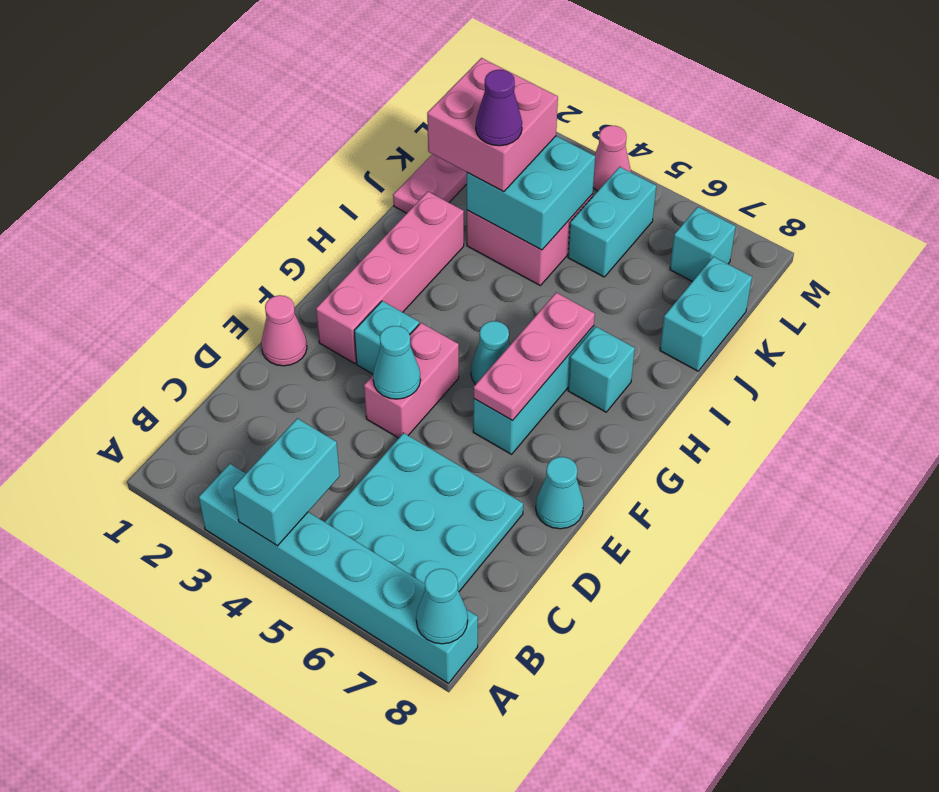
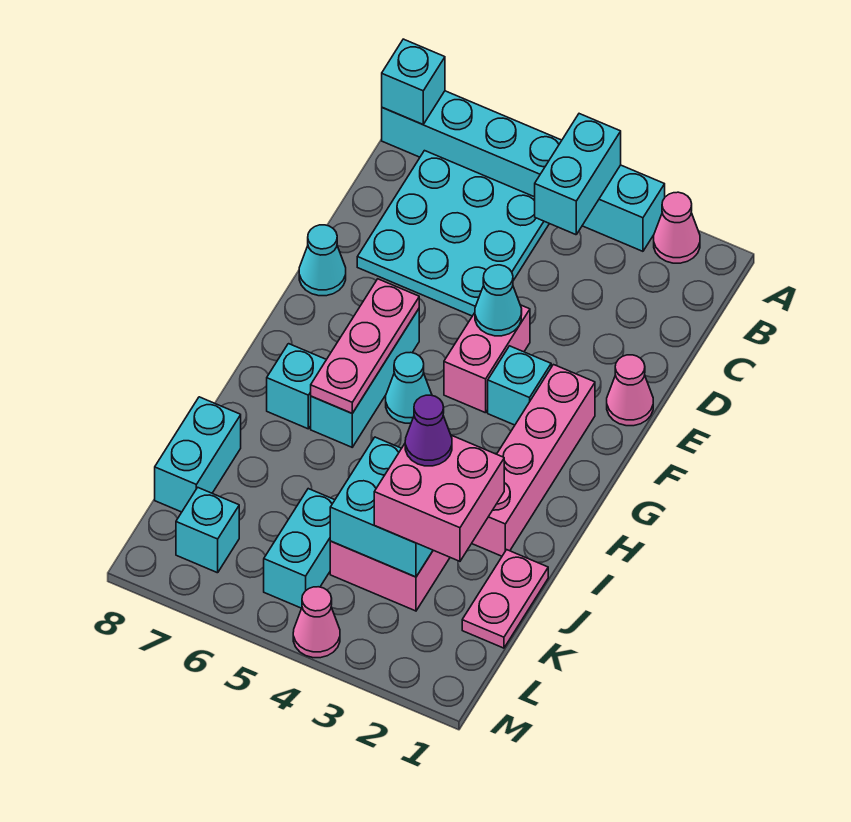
none -> pink 1x1 cone [654,192,700,263]
cyan 1x1 cone [416,569,468,644] -> cyan 1x1 brick [382,39,445,124]

